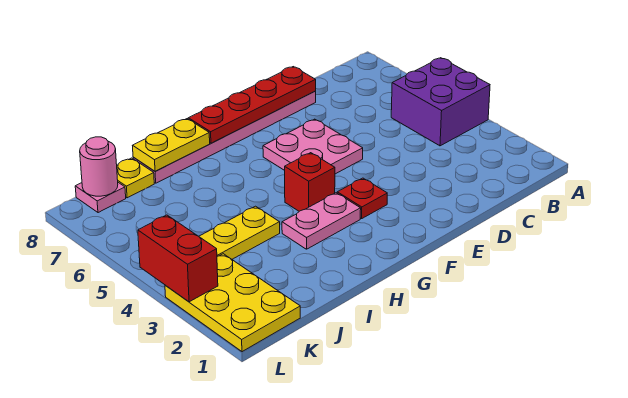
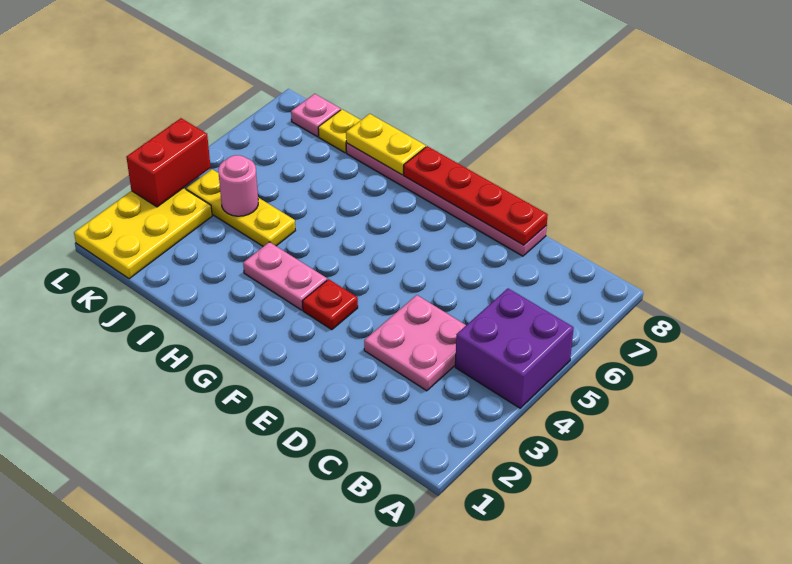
pink 2x2 plate [263,119,363,174] -> pink 2x2 plate moved to [364,295,466,391]
red 1x1 brick [285,153,335,211] -> none
pink 1x1 round brick [80,137,118,196] -> pink 1x1 round brick moved to [218,155,258,216]

